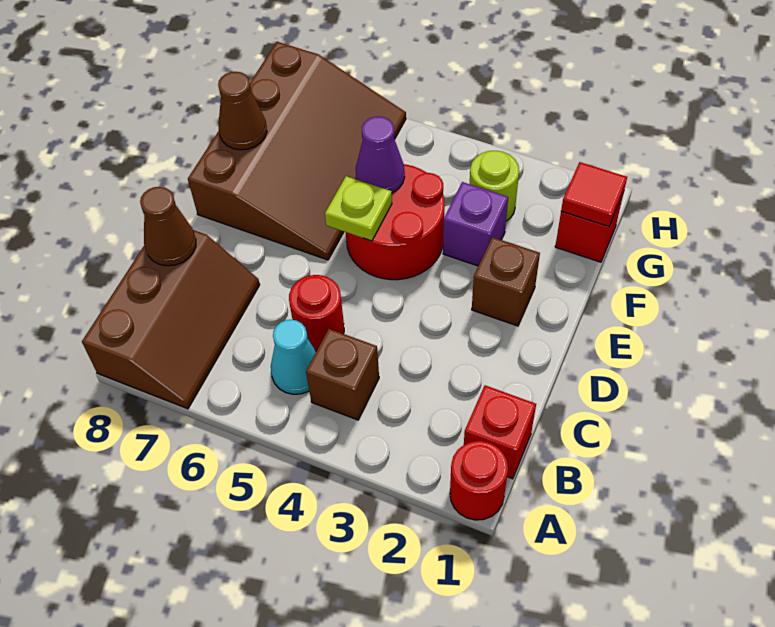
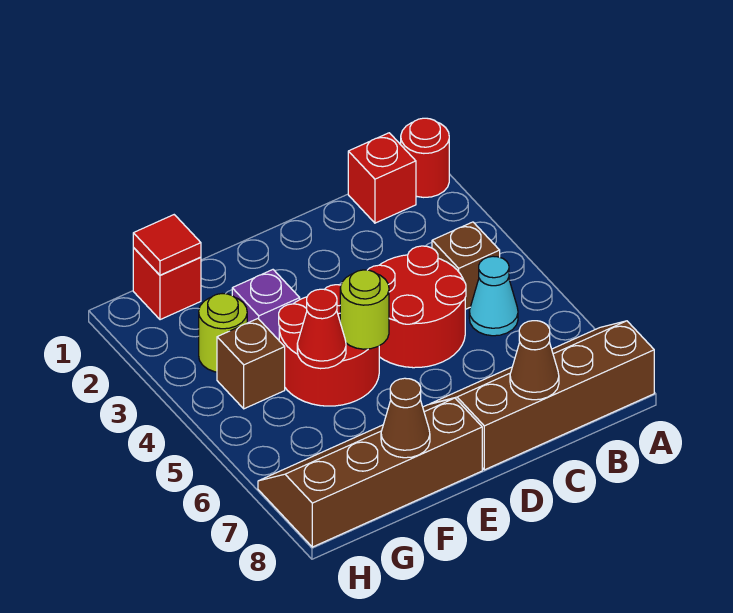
brown 2x3 slope [82,230,260,409] -> brown 2x4 slope [431,321,654,470]
red 1x1 round brick [289,275,344,351] -> red 2x2 round brick [368,246,466,368]
brown 1x1 brick [472,237,540,326] -> brown 1x1 brick moved to [217,319,285,409]
lime 1x1 plate [325,176,392,241] -> lime 1x1 round brick [340,270,389,349]
brown 3x4 slope [188,42,406,260] -> brown 2x4 slope [258,398,482,547]
purple 1x1 cone [356,117,405,193] -> red 1x1 cone [297,289,346,369]

